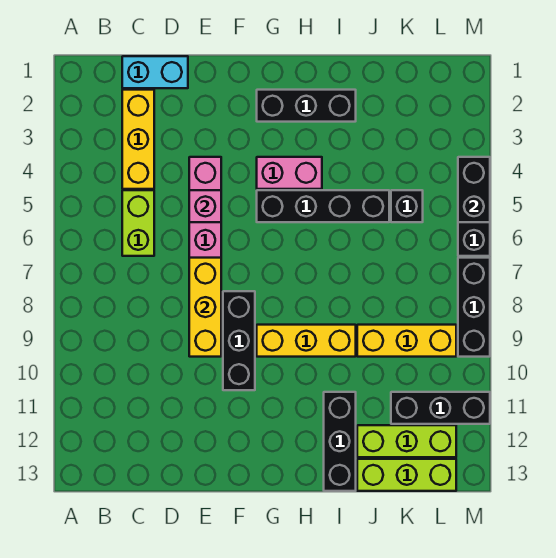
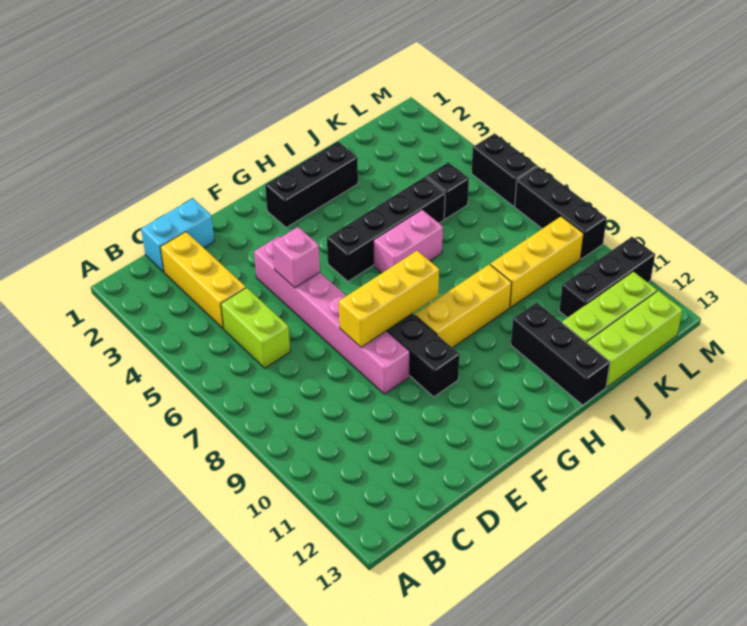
yellow 1x3 brick [189,258,221,357] -> yellow 1x3 brick turned to [339,251,439,347]
pink 1x2 brick [257,157,322,189] -> pink 1x2 brick moved to [374,210,443,273]
black 1x2 brick [458,157,490,222] -> none

